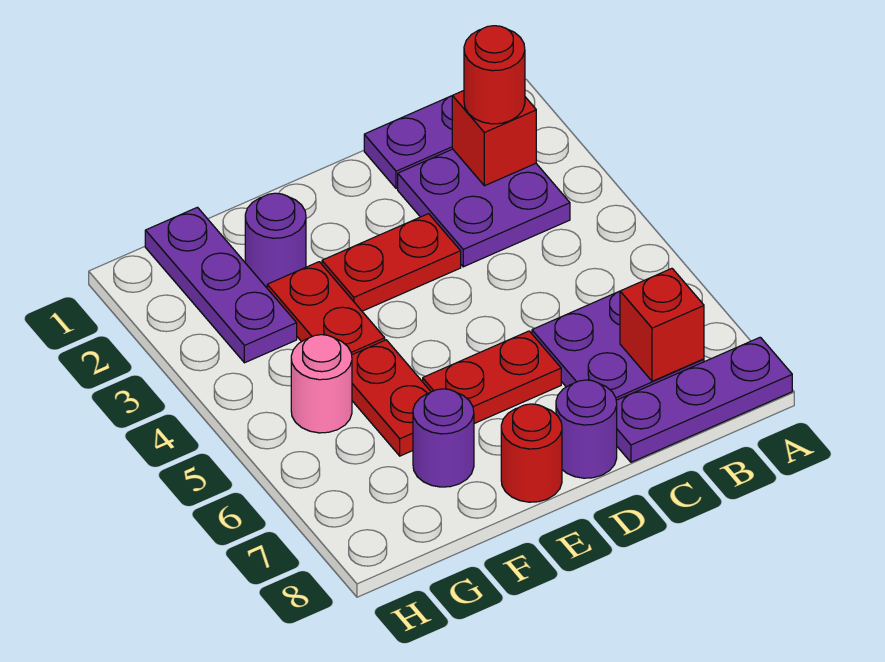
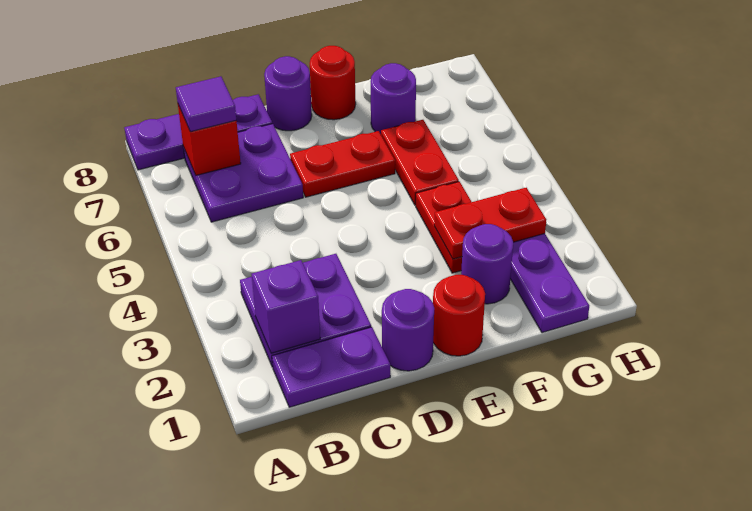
red 1x1 brick [452,91,536,186] -> purple 1x1 brick [252,260,320,353]
red 1x1 round brick [464,26,525,124] -> red 1x1 round brick moved to [433,275,485,356]
none -> purple 1x1 tile [176,76,236,132]
none -> purple 1x1 round brick [382,289,434,371]
red 1x2 plate [322,214,461,311] -> red 1x2 plate moved to [434,188,546,259]
pink 1x1 round brick [291,335,352,433] -> none

